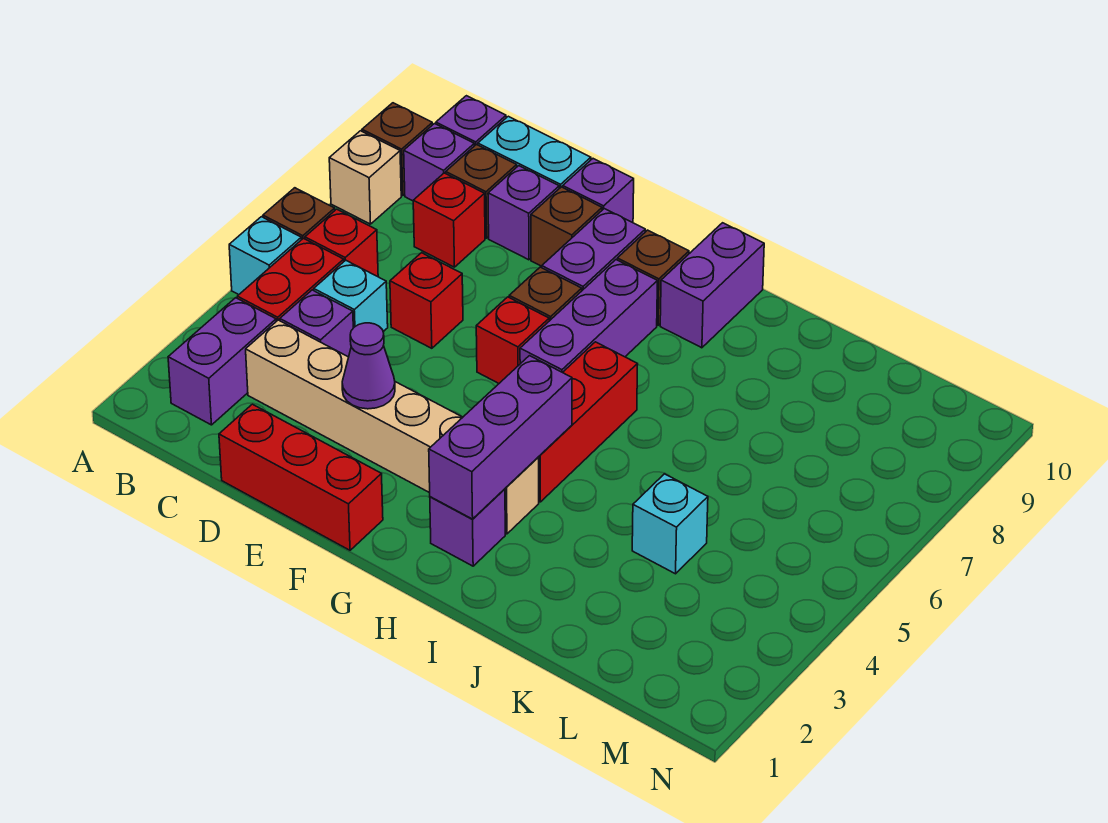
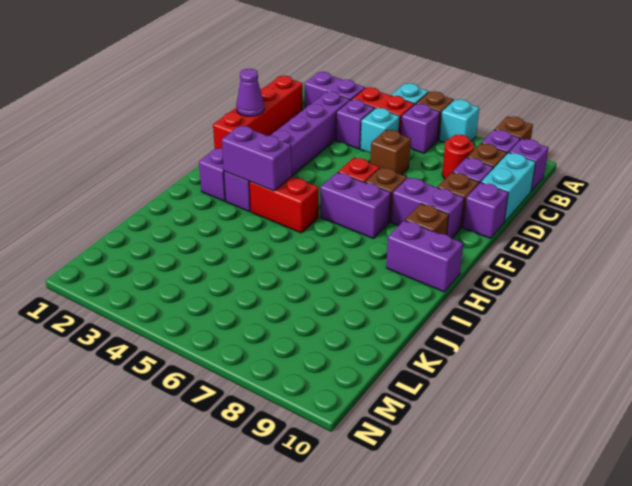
tan 1x1 brick [329,131,401,224] -> none
red 1x1 brick [305,209,378,277] -> purple 1x1 brick [401,104,440,153]
tan 1x6 brick [246,320,539,534] -> purple 1x6 brick [224,91,350,211]
red 1x1 brick [413,173,485,267] -> red 1x1 round brick [442,135,474,179]
red 1x3 brick [219,404,383,550] -> red 1x4 brick [213,76,303,149]
red 1x1 brick [390,253,463,348] -> brown 1x1 brick [370,130,411,175]
purple 1x1 cone [342,323,395,409] -> purple 1x1 cone moved to [236,69,264,116]
purple 1x3 brick [520,260,657,373] -> purple 1x2 brick [321,172,391,238]
purple 1x3 brick [429,356,572,519] -> purple 1x2 brick [222,126,292,191]
red 1x3 brick [539,342,638,502] -> red 1x2 brick [249,177,318,233]
cyan 1x1 brick [632,474,708,574] -> cyan 1x1 brick moved to [439,100,479,142]

